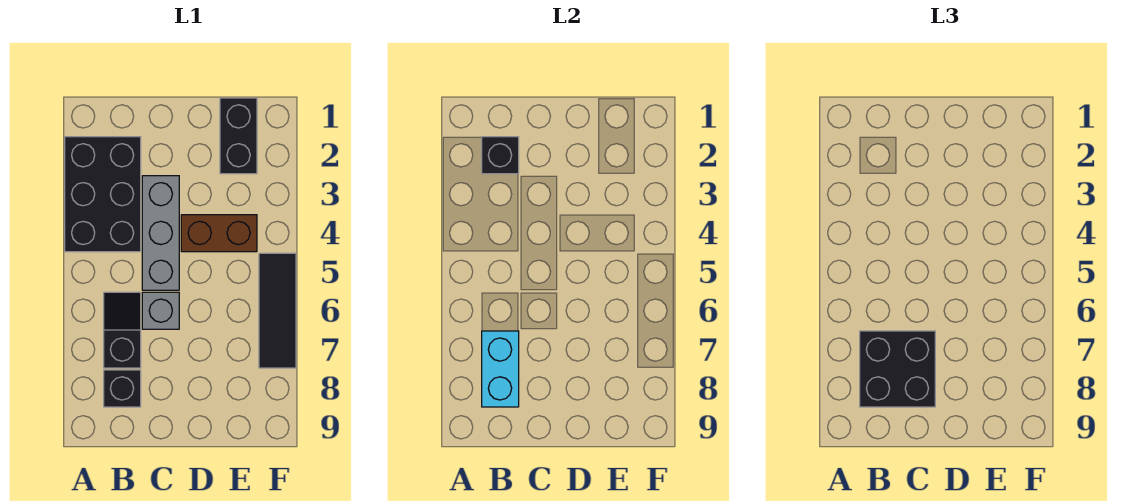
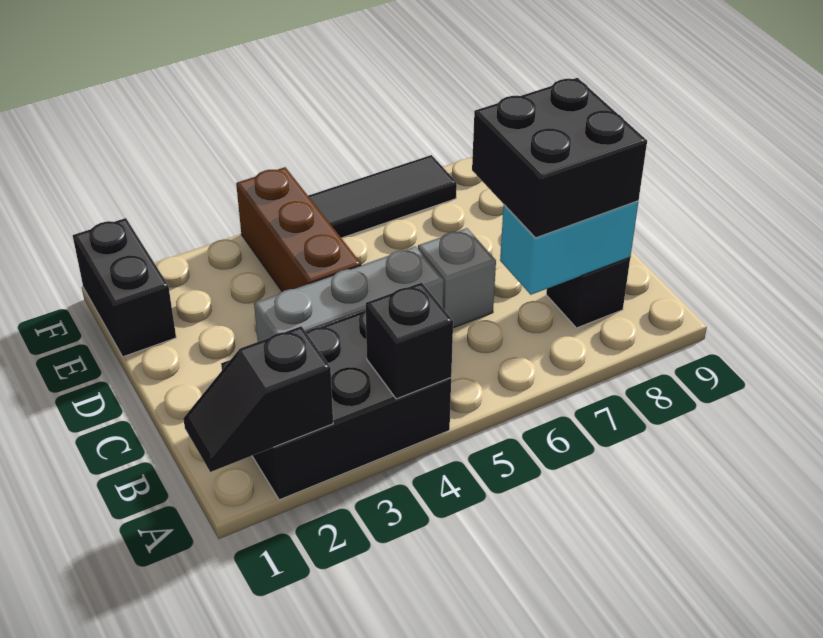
black 1x1 brick [482,137,519,174] -> black 1x1 brick moved to [366,282,453,399]
black 1x2 slope [104,292,141,368] -> black 1x2 slope moved to [183,326,333,472]
brown 1x2 brick [181,215,257,252] -> brown 1x3 brick [236,167,361,292]
black 1x2 brick [220,98,257,174] -> black 1x2 brick turned to [73,218,176,357]

